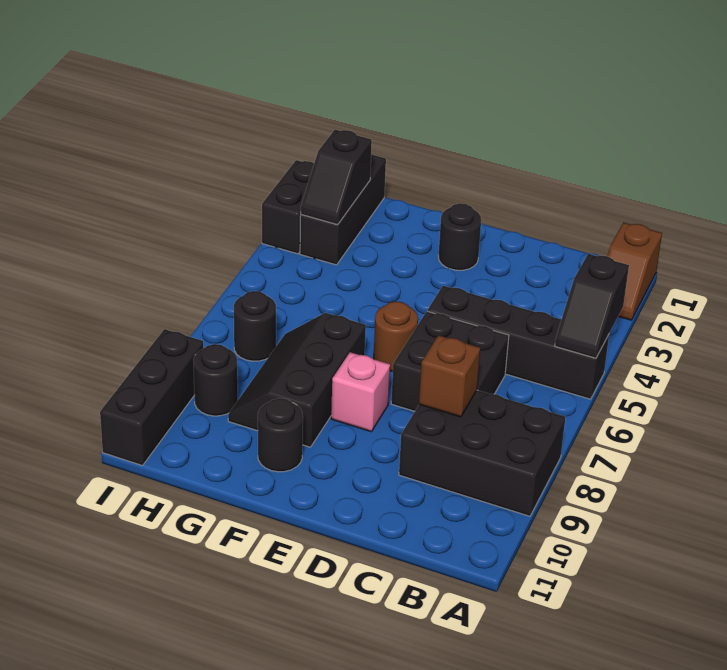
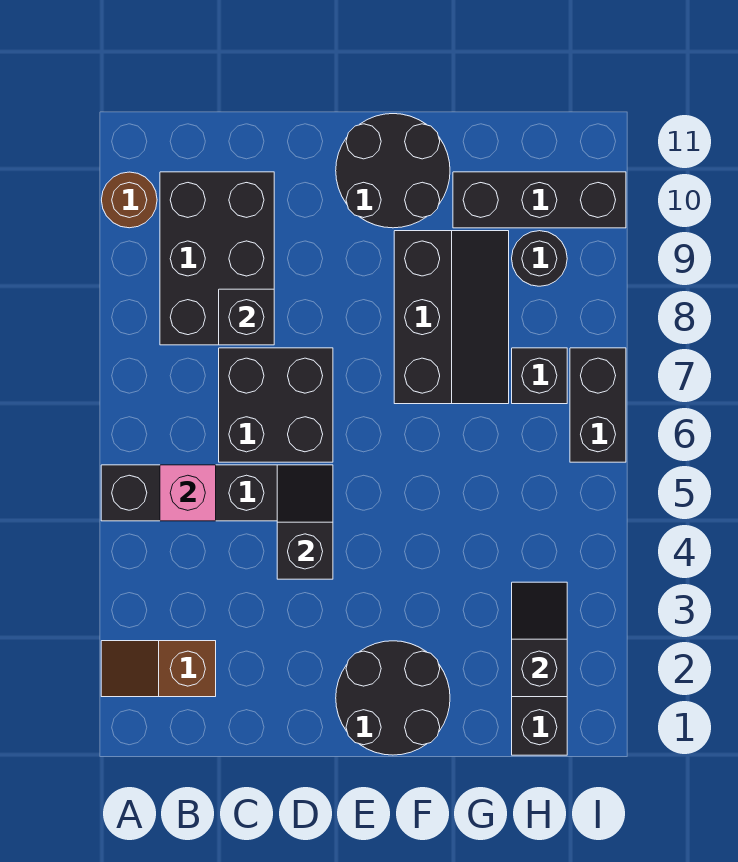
brown 1x2 slope [608,223,662,320] -> brown 1x2 slope turned to [101,641,216,697]
black 1x2 slope [555,254,629,358] -> black 1x2 slope moved to [277,465,333,579]
black 2x3 brick [399,390,565,516] -> black 2x3 brick turned to [160,172,274,345]
brown 1x1 brick [419,335,480,417] -> black 1x1 brick [219,289,274,345]
black 1x1 round brick [438,203,481,270] -> black 2x2 round brick [336,641,450,755]
brown 1x1 round brick [374,301,418,371] -> brown 1x1 round brick moved to [102,172,157,228]
pink 1x1 brick [331,352,390,432] -> pink 1x1 brick moved to [160,465,216,521]
black 1x1 round brick [258,398,303,472] -> black 2x2 round brick [336,114,450,228]
black 1x1 round brick [234,291,276,361] -> black 1x1 brick [512,348,567,404]
black 1x2 brick [262,160,314,254] -> black 1x2 brick moved to [570,348,626,462]
black 1x3 brick [100,329,204,466] -> black 1x3 brick turned to [453,172,626,228]

